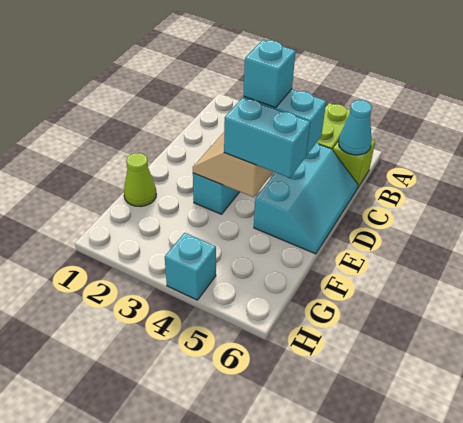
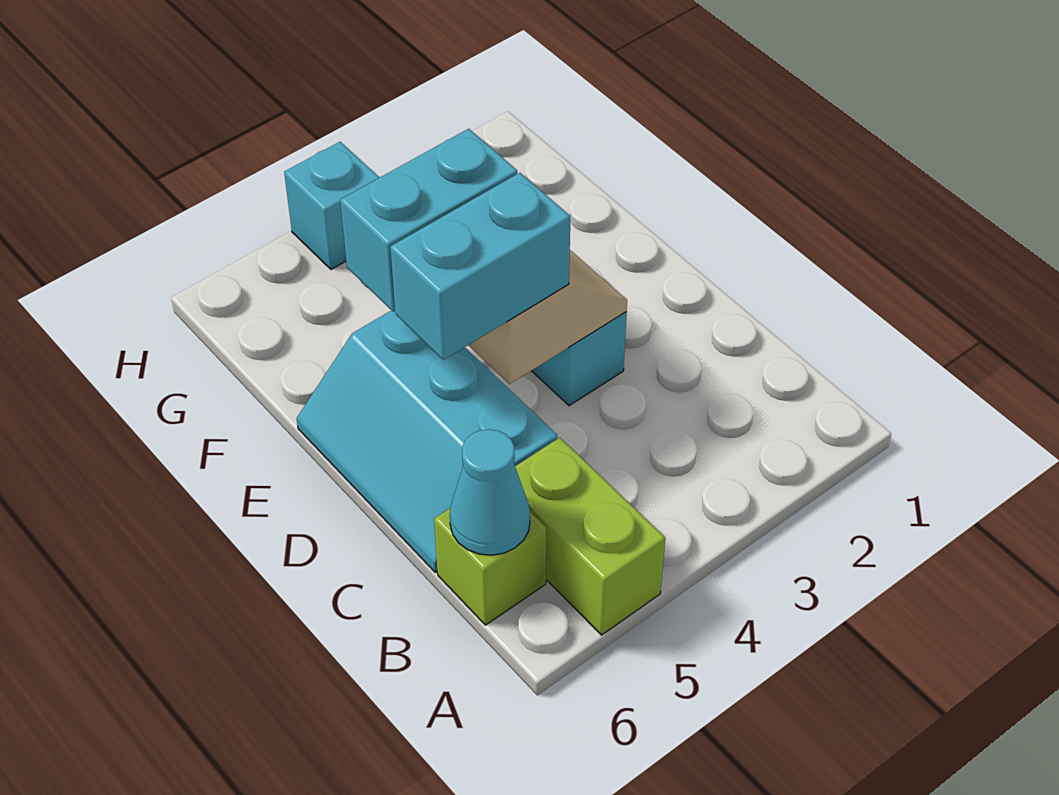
cyan 1x1 brick [243,40,296,108] -> none
lime 1x1 cone [124,153,156,207] -> none

